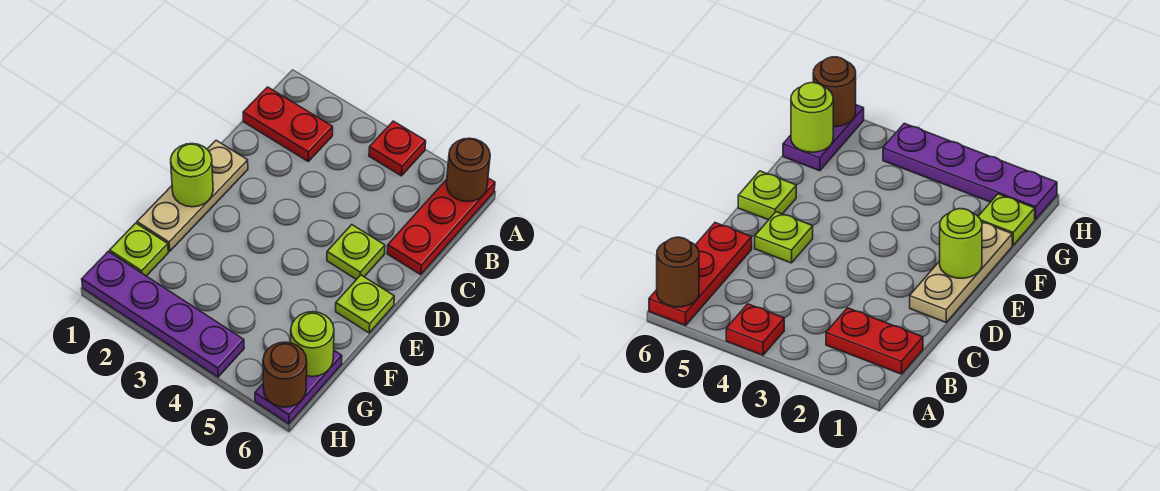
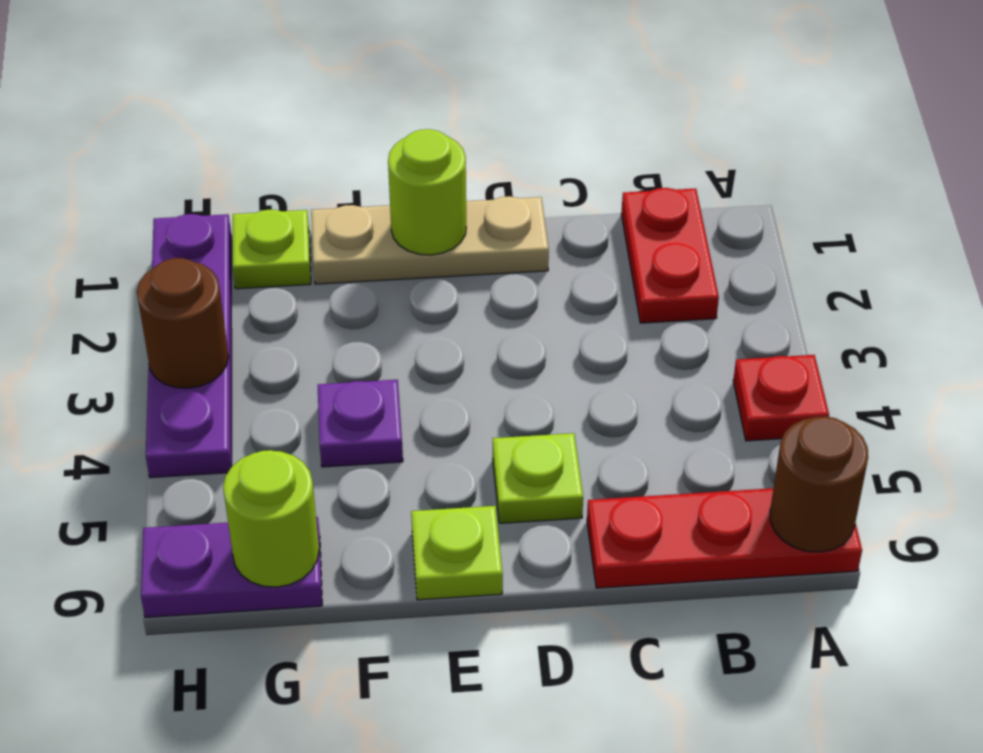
none -> purple 1x1 plate [318,380,403,467]
brown 1x1 round brick [263,342,307,407] -> brown 1x1 round brick moved to [137,258,229,388]

